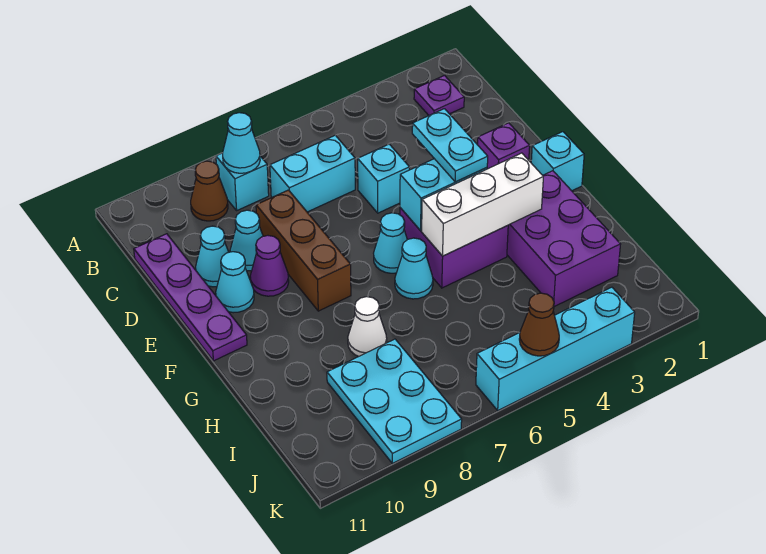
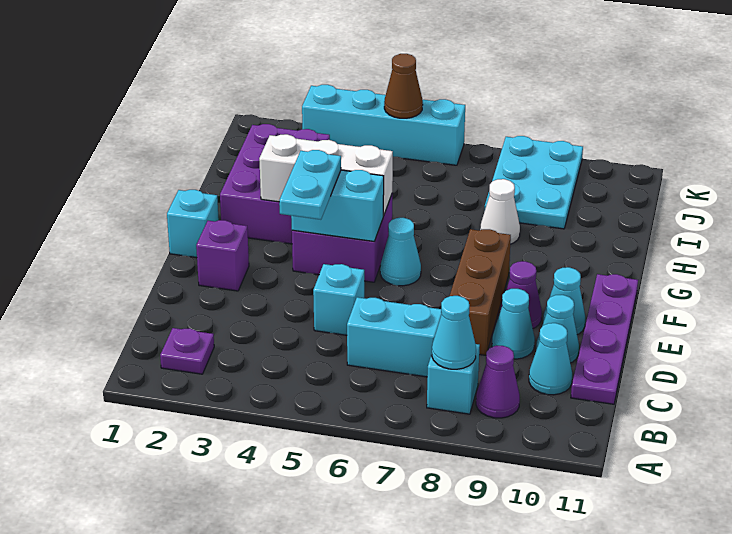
brown 1x1 cone [191,161,228,221] -> purple 1x1 cone [476,346,520,418]
cyan 1x1 cone [395,238,433,299] -> cyan 1x1 cone moved to [529,323,572,395]

